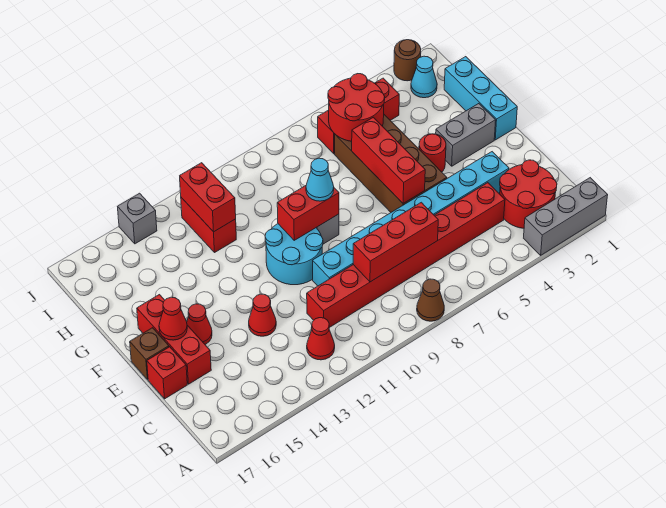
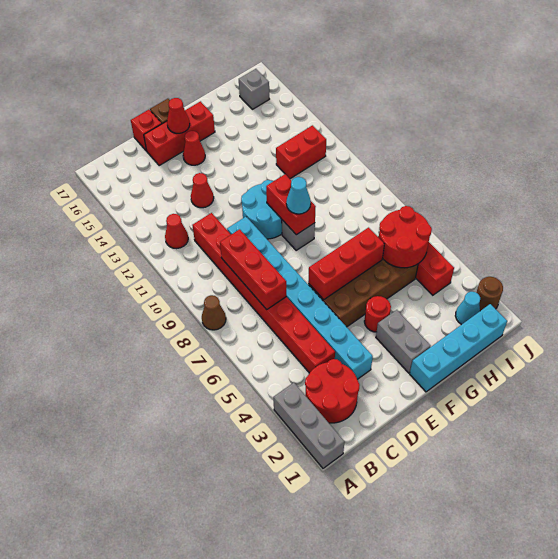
cyan 1x3 brick [444,57,517,140] -> cyan 1x4 brick [410,304,507,392]
red 1x2 brick [180,163,236,232] -> none
grey 1x1 brick [118,193,157,244] -> grey 1x1 brick moved to [239,69,269,109]

